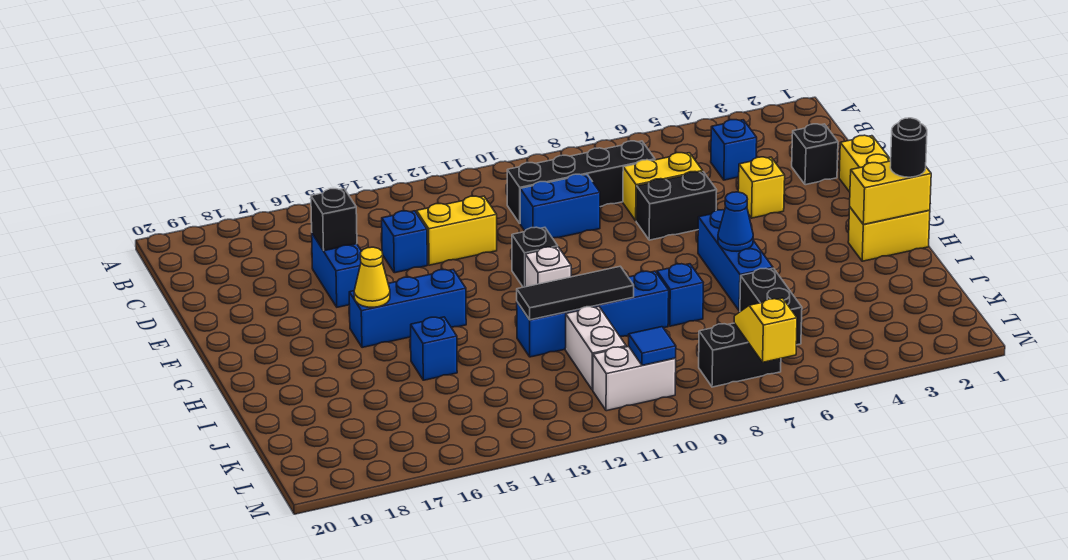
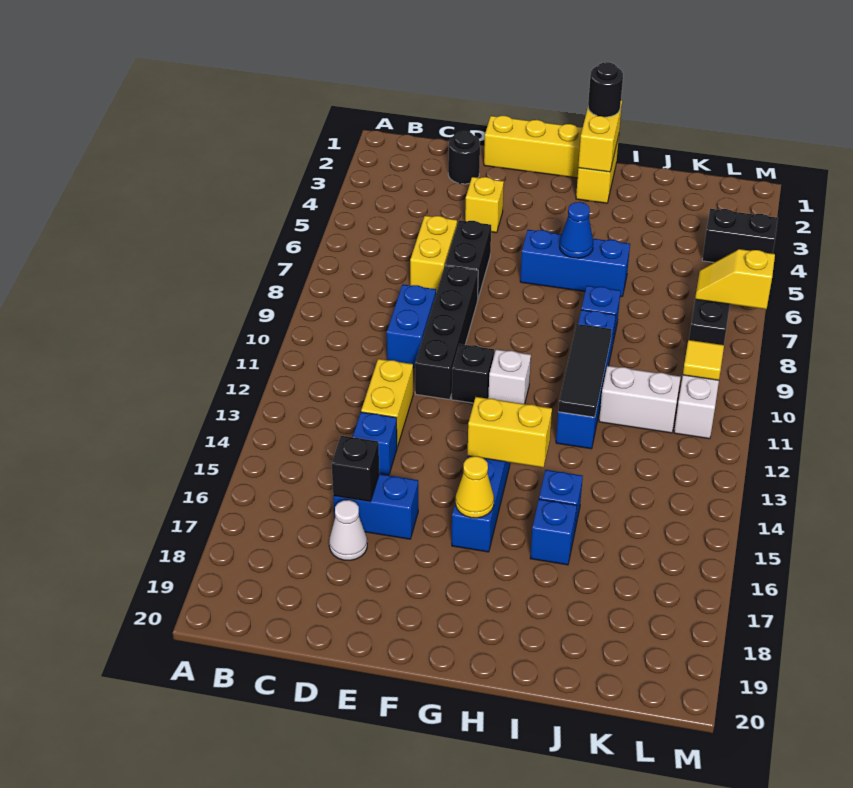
blue 1x1 brick [711,120,757,180] -> blue 1x1 brick moved to [530,499,577,565]
black 1x4 brick [507,141,655,223] -> black 1x4 brick moved to [415,266,478,399]
black 1x1 brick [792,124,838,185] -> black 1x1 round brick [448,131,480,184]
none -> white 1x1 cone [329,500,367,560]
none -> yellow 1x2 brick [468,397,552,468]
black 1x2 brick [740,268,802,345] -> black 1x2 brick moved to [702,209,778,263]
blue 1x1 tile [629,327,676,365] -> yellow 1x1 tile [683,340,724,380]

